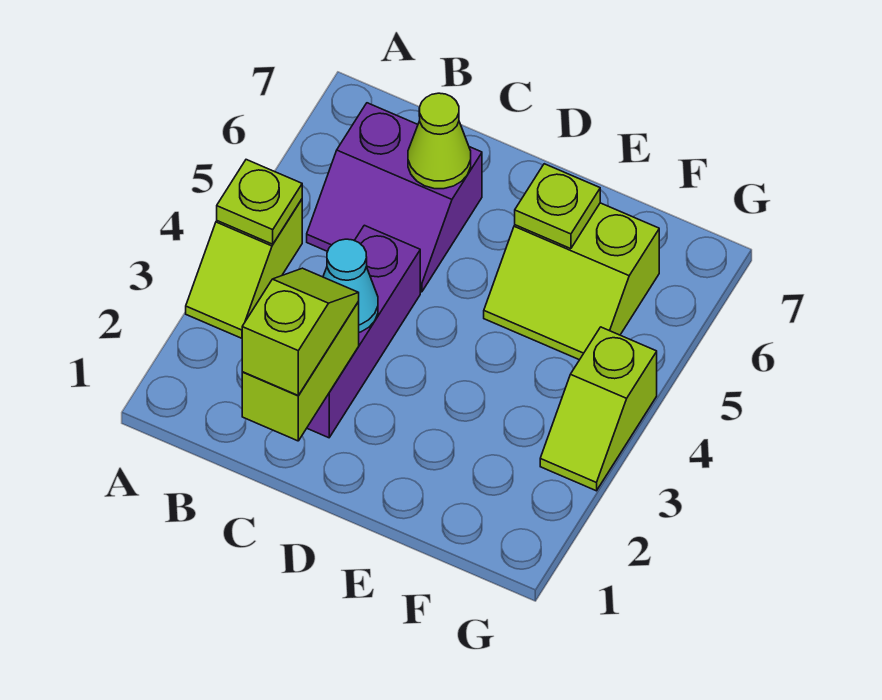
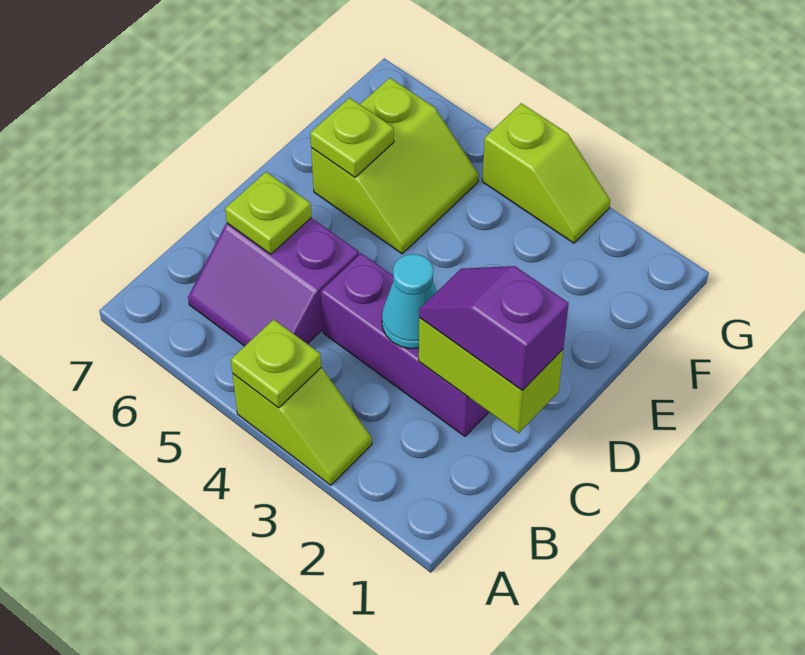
purple 2x2 slope [307,103,482,292] -> purple 2x2 slope turned to [188,218,359,346]
lime 1x2 slope [242,268,359,395] -> purple 1x2 slope [419,266,569,391]
lime 1x1 cone [408,93,471,189] -> lime 1x1 plate [225,172,311,254]

